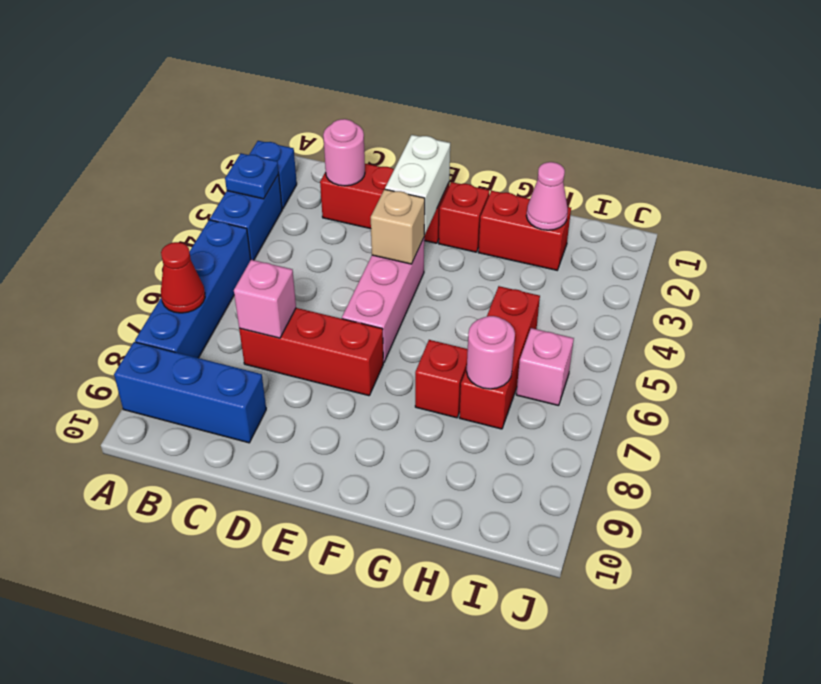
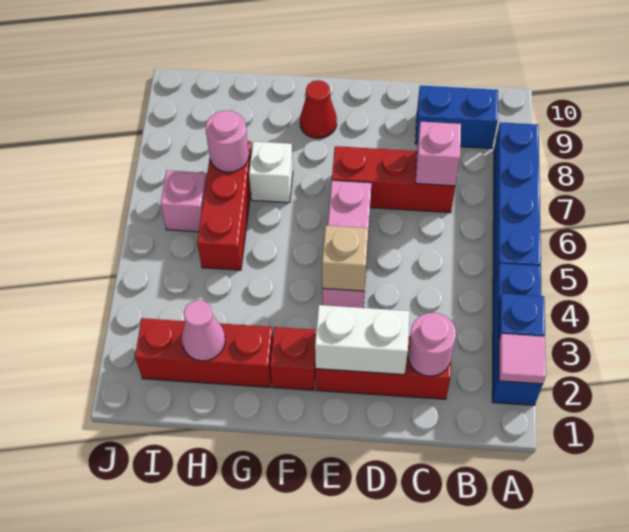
none -> pink 1x1 tile [499,334,546,384]
red 1x1 cone [161,242,205,313] -> red 1x1 cone moved to [300,80,337,138]
blue 1x3 brick [114,342,266,443] -> blue 1x2 brick [415,86,498,148]
white 1x2 brick [385,135,450,235] -> white 1x2 brick turned to [315,305,410,375]
red 1x2 brick [479,191,571,270] -> red 1x3 brick [135,318,273,387]
red 1x1 brick [415,340,468,418] -> white 1x1 brick [249,141,293,203]

